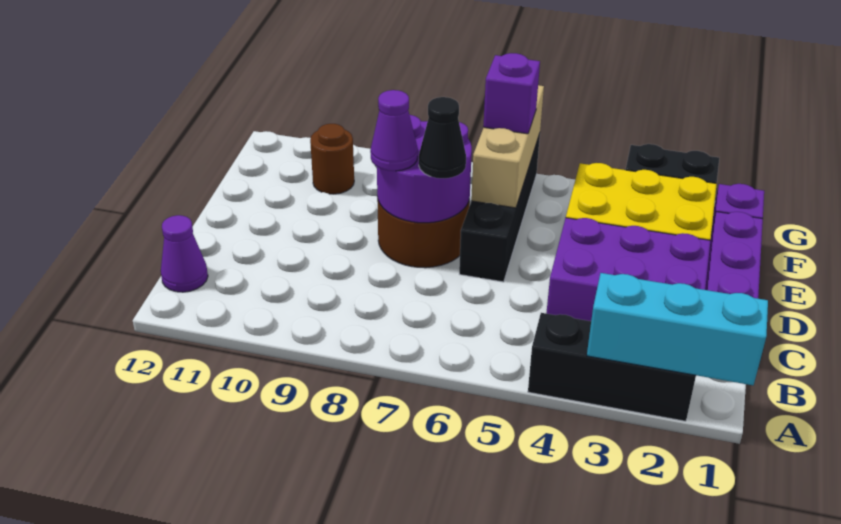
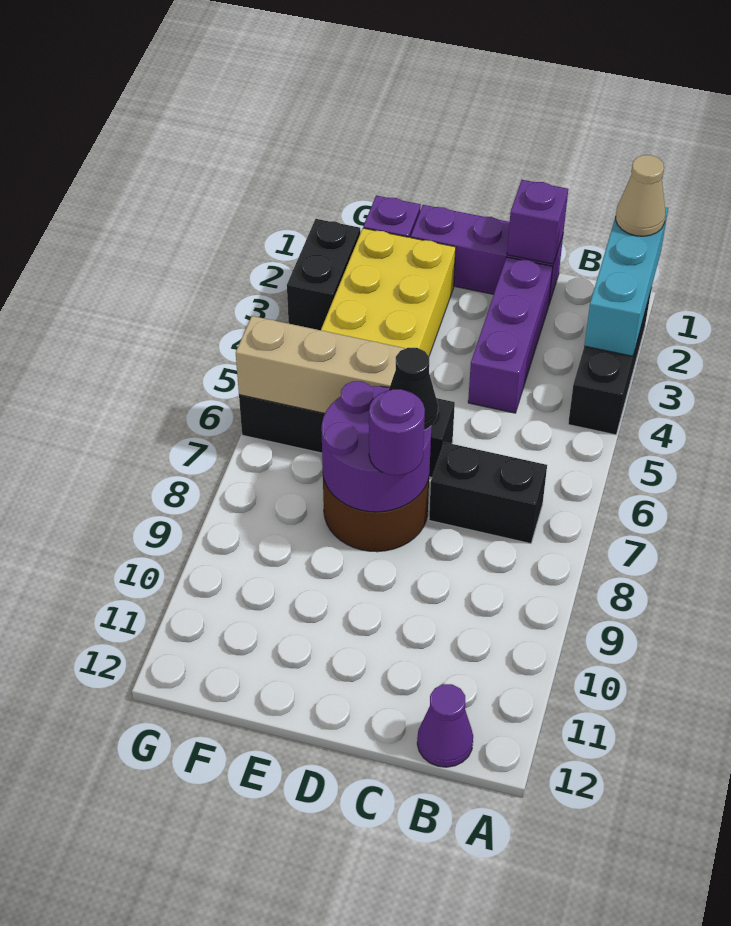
none -> tan 1x1 cone [616,155,666,236]
none -> black 1x2 brick [429,442,547,544]
purple 2x3 brick [546,218,710,321] -> purple 1x3 brick [468,257,553,413]
purple 1x1 cone [370,90,418,171] -> purple 1x1 round brick [369,389,425,476]
purple 1x1 brick [483,53,540,134] -> purple 1x1 brick moved to [507,180,568,264]
brown 1x1 round brick [310,124,354,194] -> none

